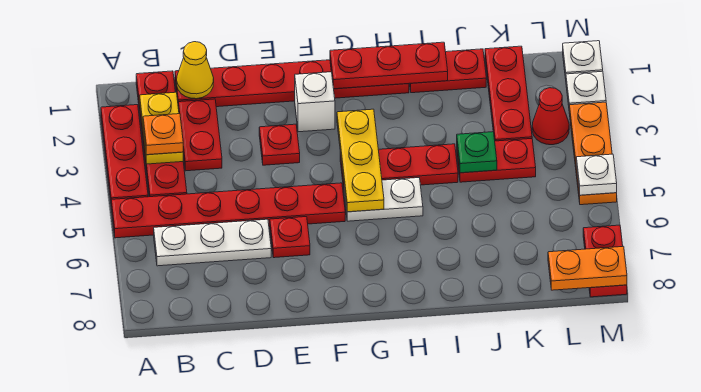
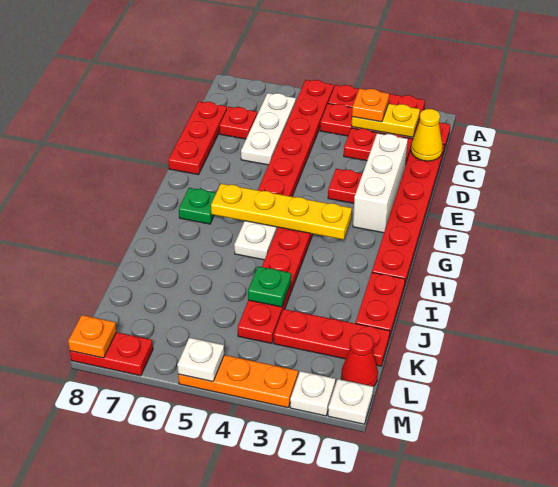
red 1x1 plate [270,217,310,258] -> red 1x1 plate moved to [219,107,257,139]
white 1x1 brick [295,72,335,132] -> white 1x3 brick [353,133,408,233]
red 1x3 plate [330,42,448,89] -> red 1x3 plate moved to [168,101,227,175]
yellow 1x3 plate [337,109,384,212] -> yellow 1x4 plate [211,184,352,240]
none -> green 1x1 plate [179,188,216,224]
red 1x1 cone [532,88,569,145] -> red 1x1 cone moved to [341,333,378,387]
orange 1x2 plate [548,246,627,290] -> orange 1x1 plate [68,315,116,358]

